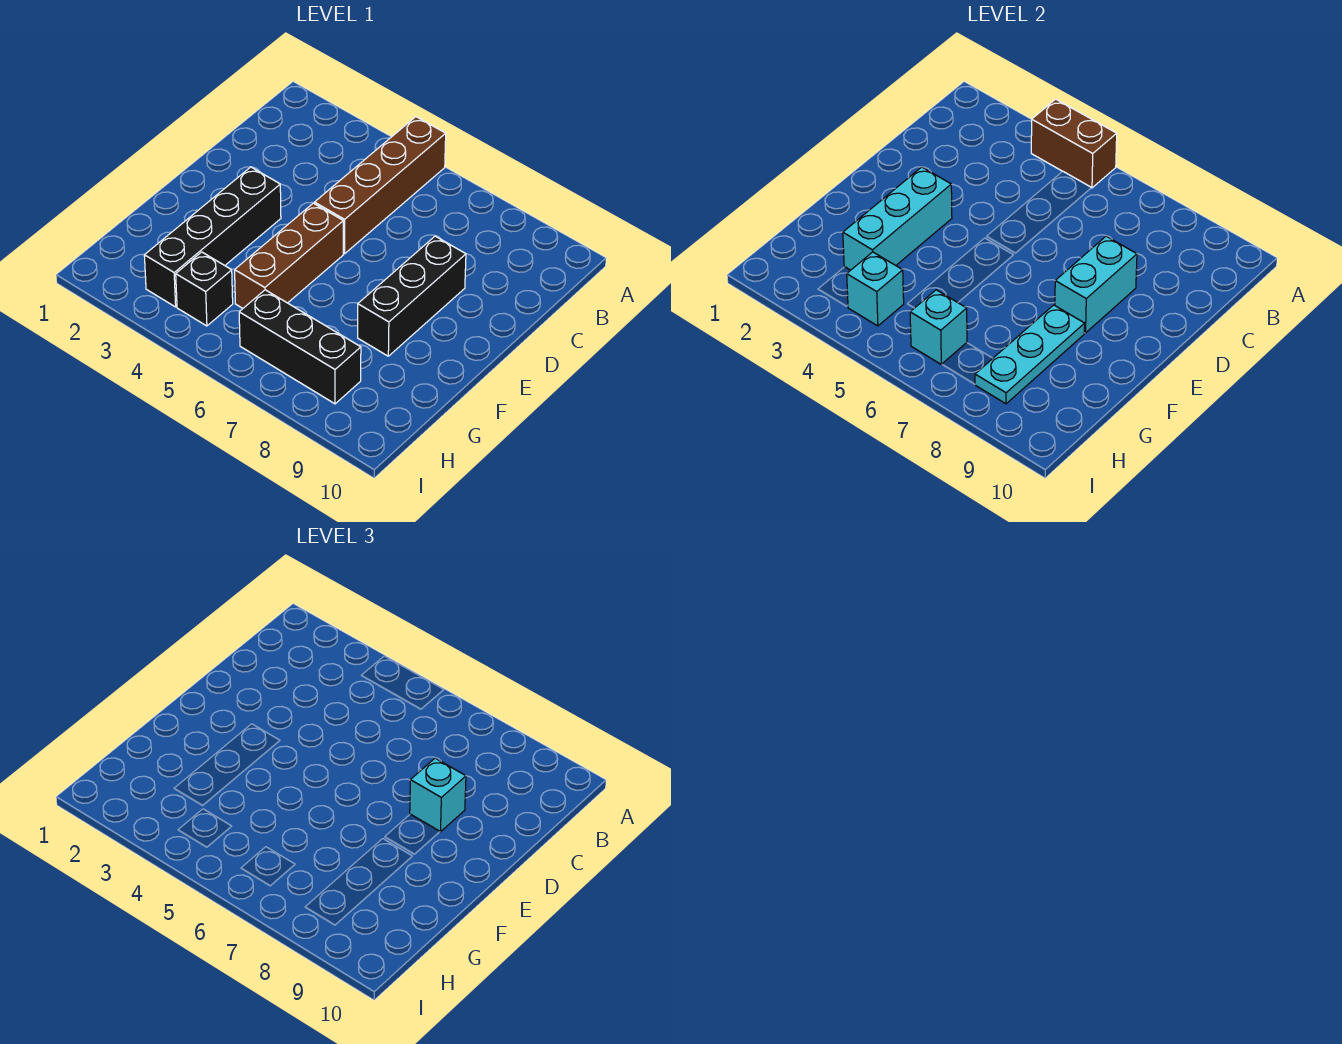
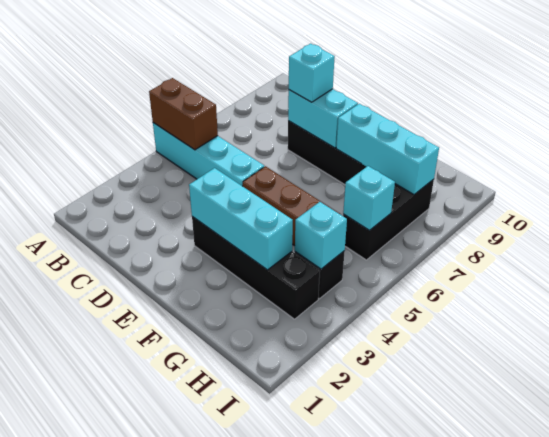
brown 1x2 brick [1031,99,1117,188] -> brown 1x2 brick turned to [149,78,218,150]
brown 1x4 brick [315,117,446,254] -> cyan 1x4 brick [153,123,264,186]
cyan 1x3 plate [975,305,1085,404] -> cyan 1x3 brick [336,104,439,195]

